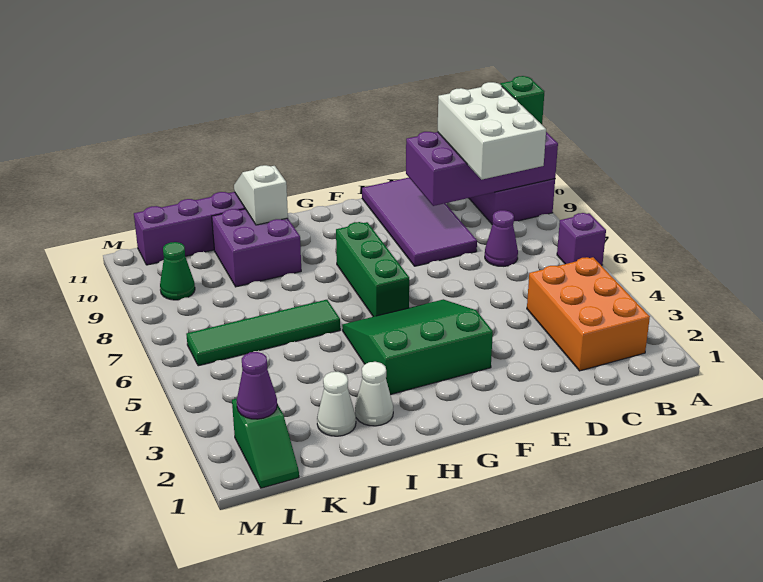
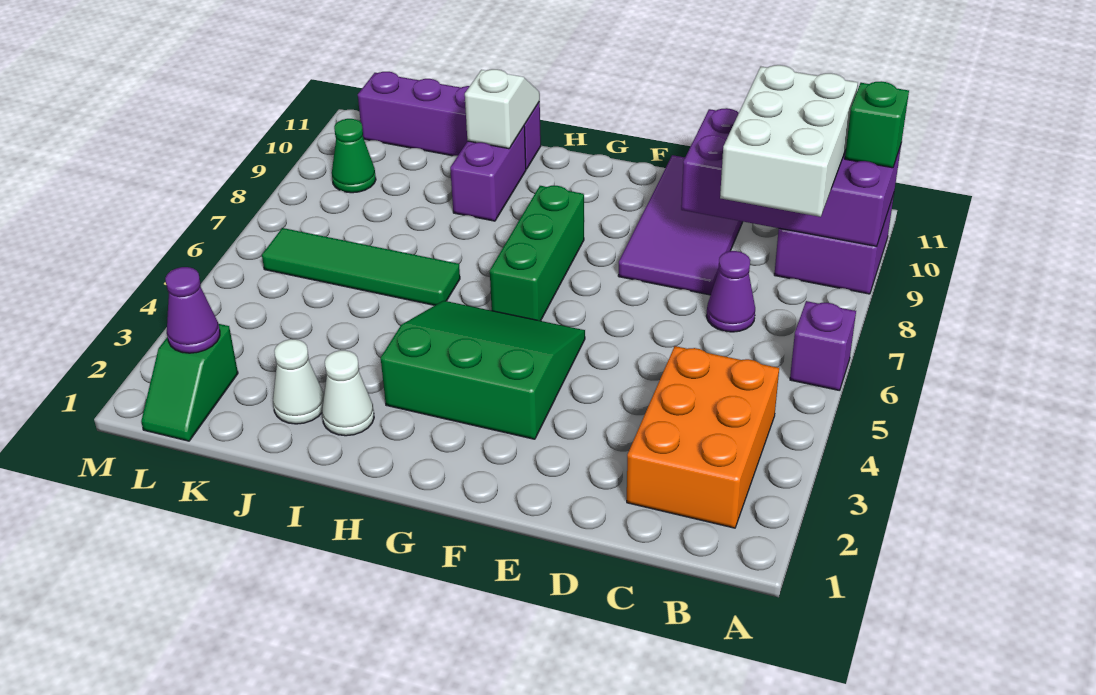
purple 2x2 brick [212,209,301,287] -> purple 1x2 brick [450,127,526,221]

